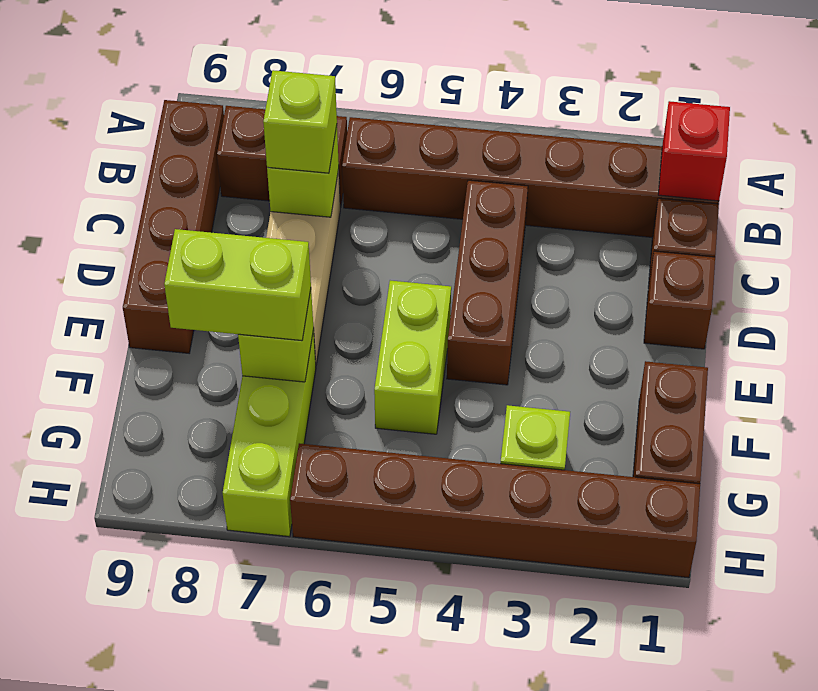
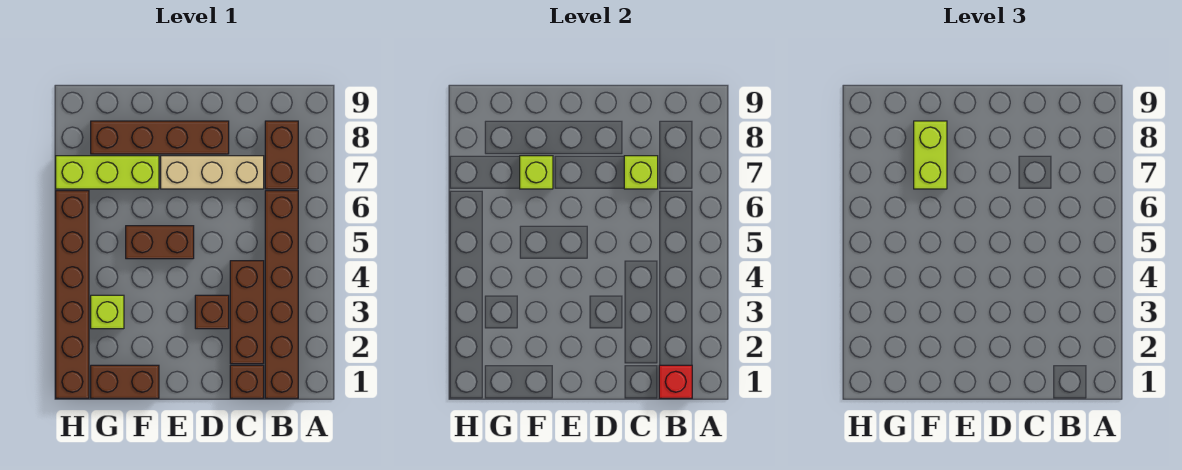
brown 1x4 brick [123,100,224,353] -> brown 1x4 brick moved to [91,121,229,154]
brown 1x3 brick [447,180,528,385] -> brown 1x3 brick turned to [230,261,264,364]
lime 1x1 brick [263,70,337,173] -> none
brown 1x1 brick [644,251,715,349] -> brown 1x1 brick moved to [195,295,229,329]
lime 1x2 brick [374,281,451,434] -> brown 1x2 brick [126,226,194,259]

